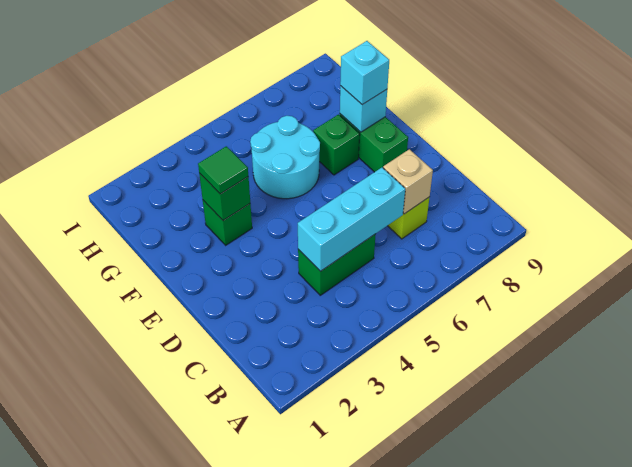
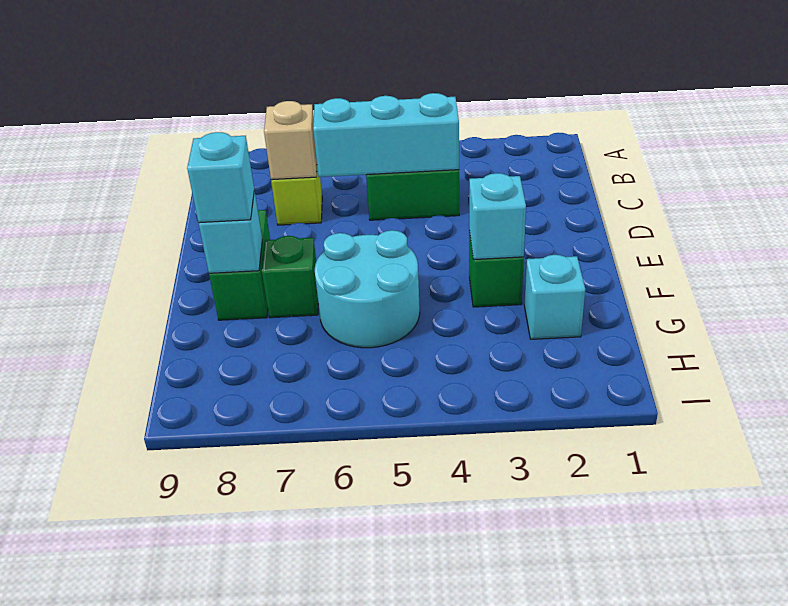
green 1x1 brick [199,173,250,220] -> cyan 1x1 brick [469,173,526,260]
green 1x1 tile [198,146,248,194] -> none
none -> cyan 1x1 brick [524,255,585,339]

